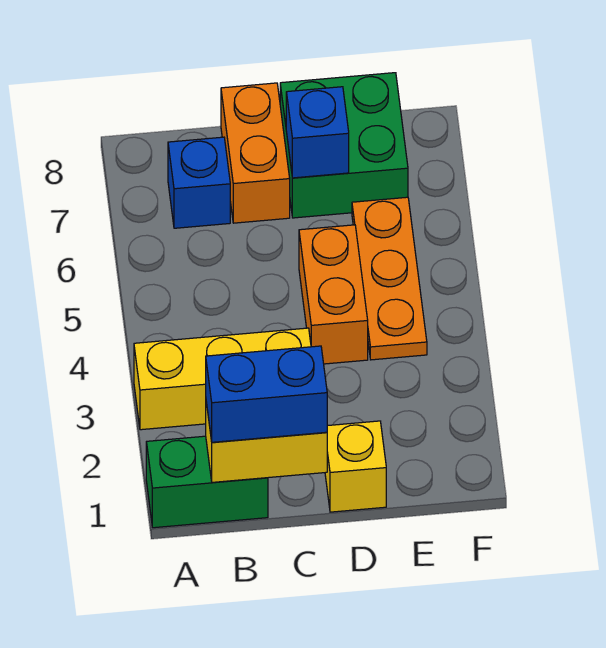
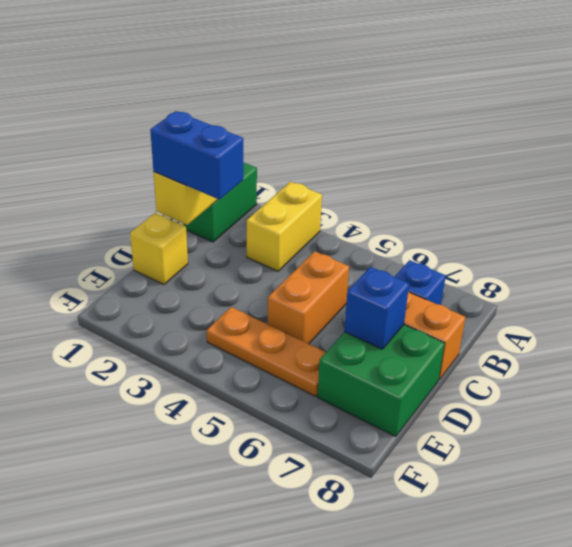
yellow 1x3 brick [134,328,311,430] -> yellow 1x2 brick [247,182,322,271]
blue 1x2 brick [206,346,327,442] -> blue 1x2 brick turned to [150,111,243,200]
orange 1x2 brick [299,225,368,364] -> orange 1x2 brick turned to [268,251,349,344]

